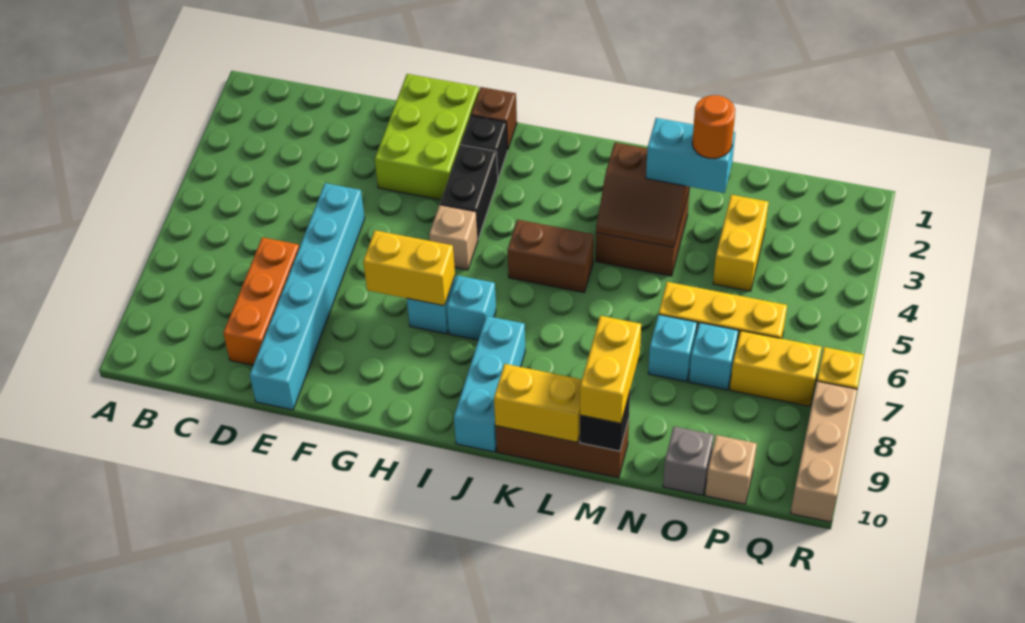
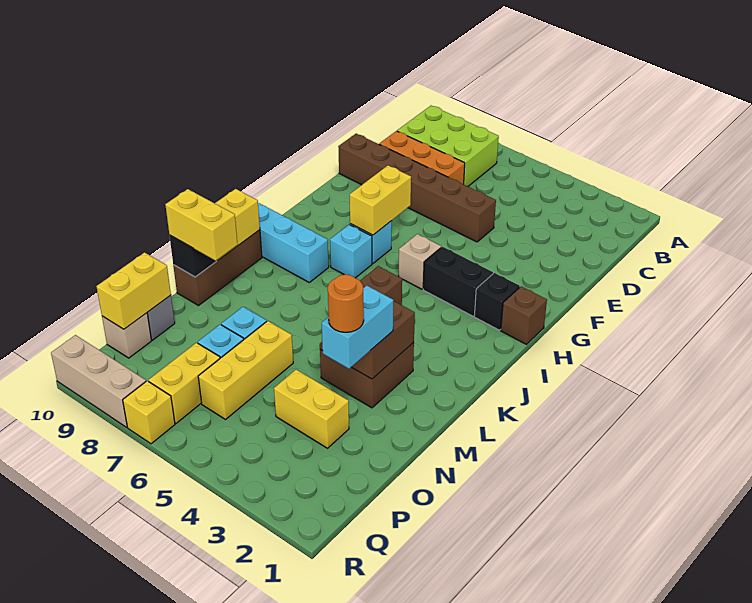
cyan 1x6 brick [250,183,365,410] -> brown 1x6 brick [338,134,496,242]
lime 2x3 brick [375,74,479,200] -> lime 2x3 brick moved to [397,106,499,186]
none -> yellow 1x2 brick [96,252,171,329]

